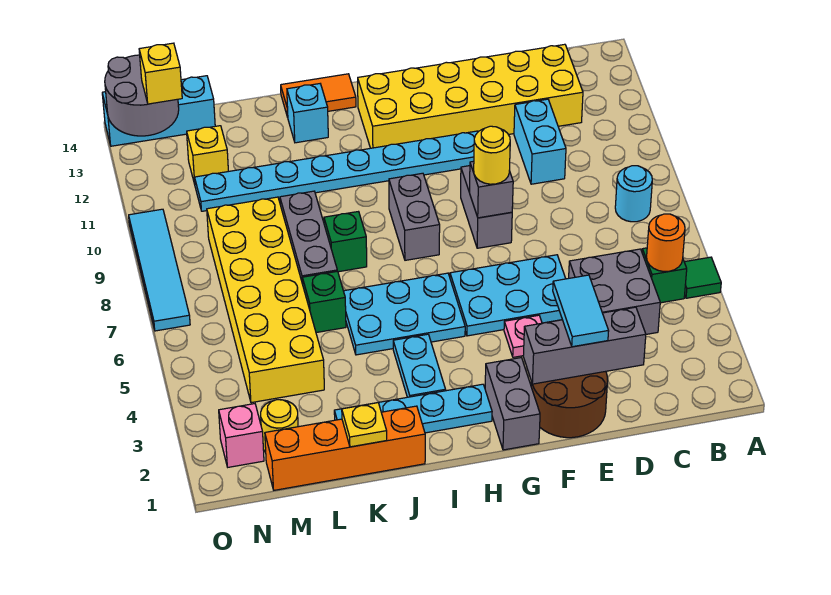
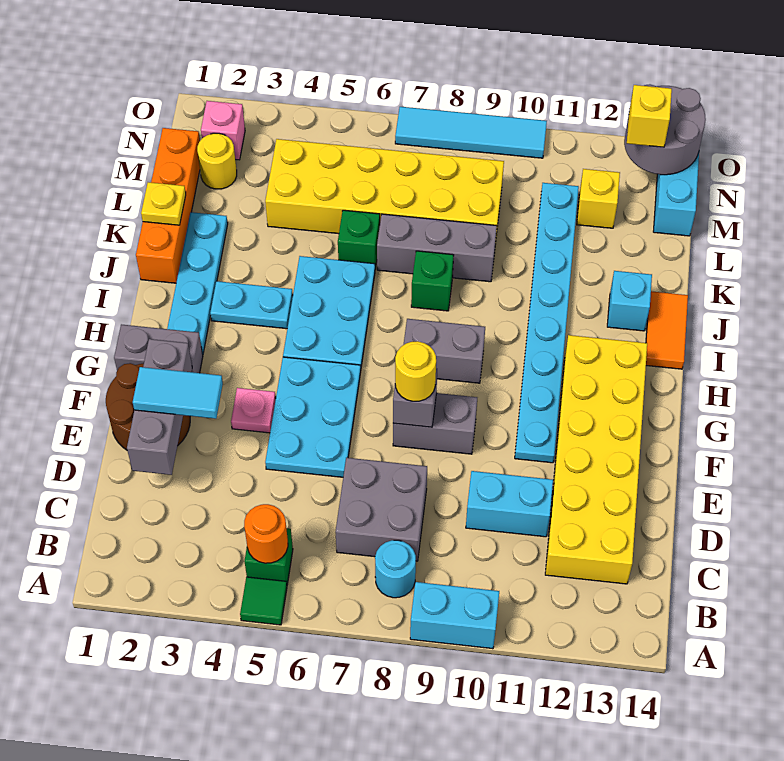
none -> cyan 1x2 brick [410,582,499,649]
grey 2x2 brick [569,249,660,334] -> grey 2x2 brick moved to [335,458,427,561]

